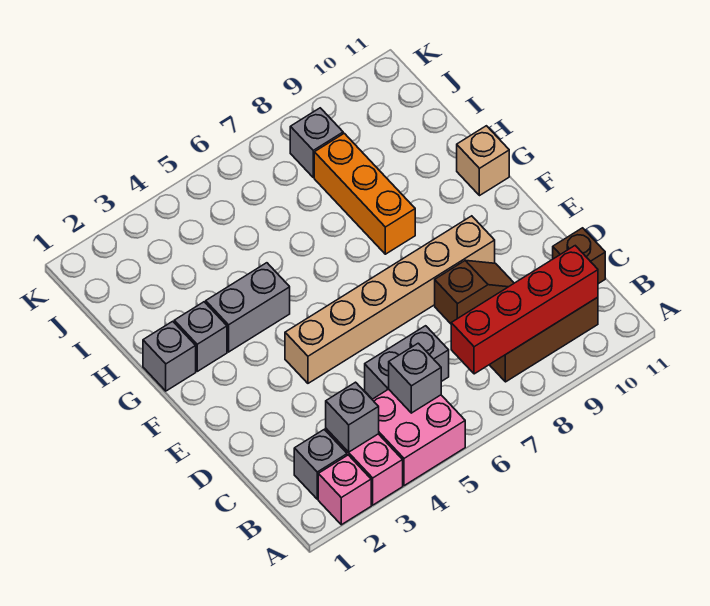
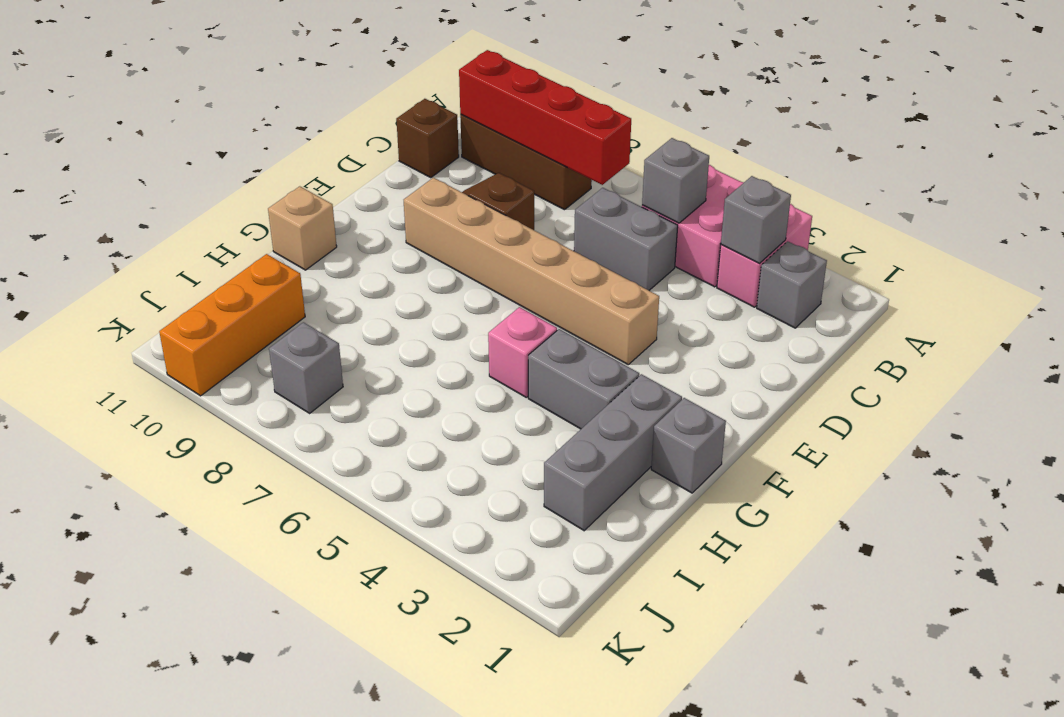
pink 1x1 brick [318,455,371,525] -> pink 1x1 brick moved to [488,307,557,397]
grey 1x1 brick [174,302,227,371] -> grey 1x3 brick [544,374,682,531]
orange 1x3 brick [314,133,415,254] -> orange 1x3 brick moved to [159,254,305,396]

